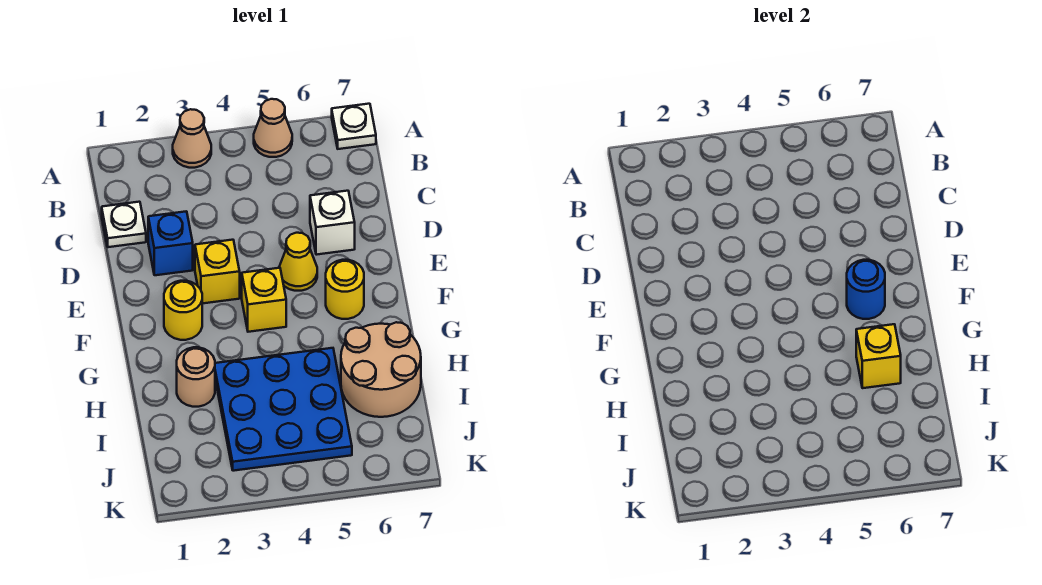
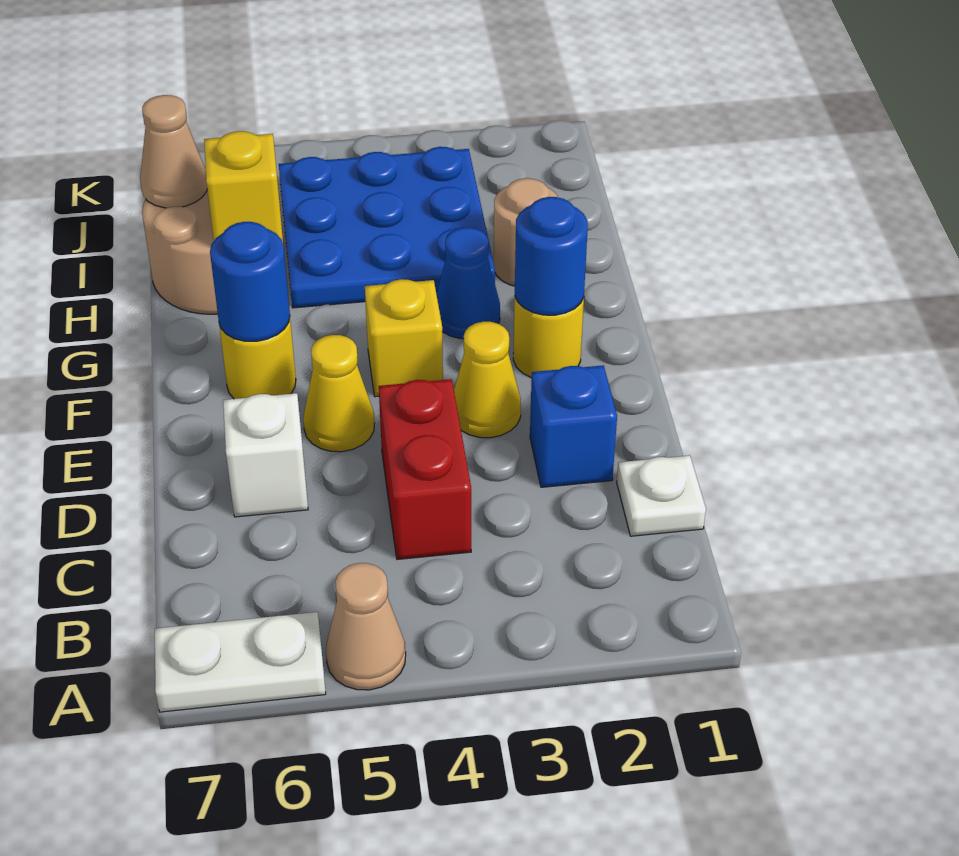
tan 1x1 cone [173,109,211,168] -> tan 1x1 cone moved to [140,95,207,208]
white 1x1 plate [332,104,376,149] -> white 1x2 plate [155,612,326,712]
none -> red 1x2 brick [379,379,471,559]
yellow 1x1 brick [195,240,240,304] -> yellow 1x1 cone [454,322,521,438]
none -> blue 1x1 round brick [515,197,588,315]
none -> blue 1x1 cone [437,227,500,339]

